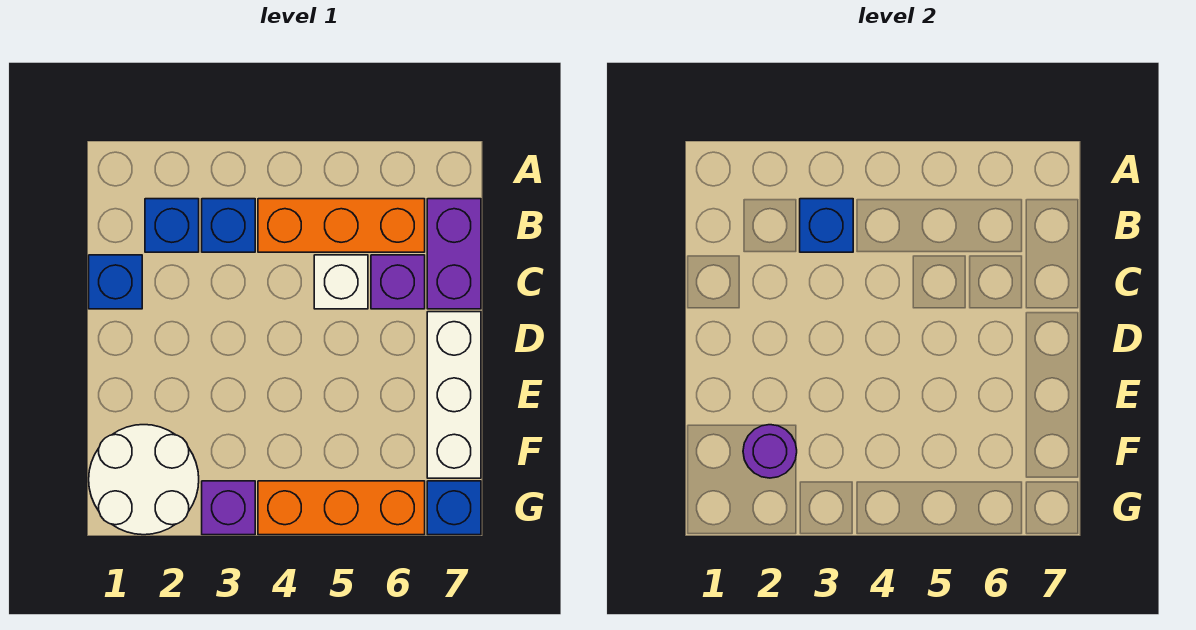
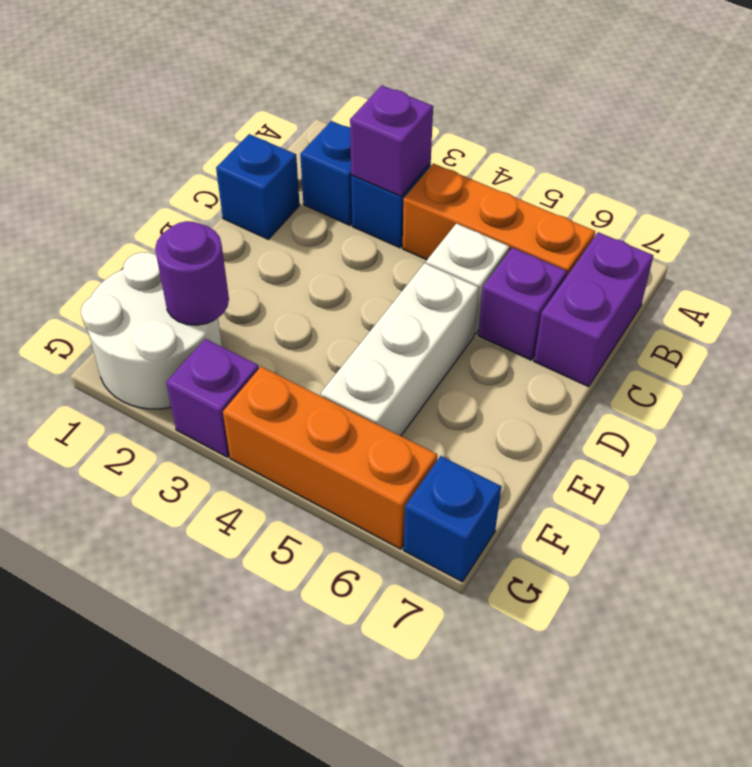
blue 1x1 brick [800,199,853,252] -> purple 1x1 brick [350,86,433,196]
white 1x3 brick [427,312,481,478] -> white 1x3 brick moved to [321,263,479,436]

